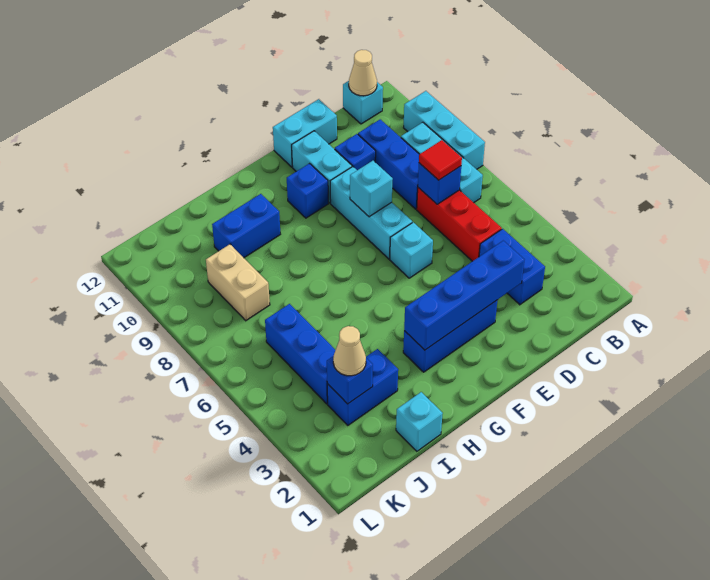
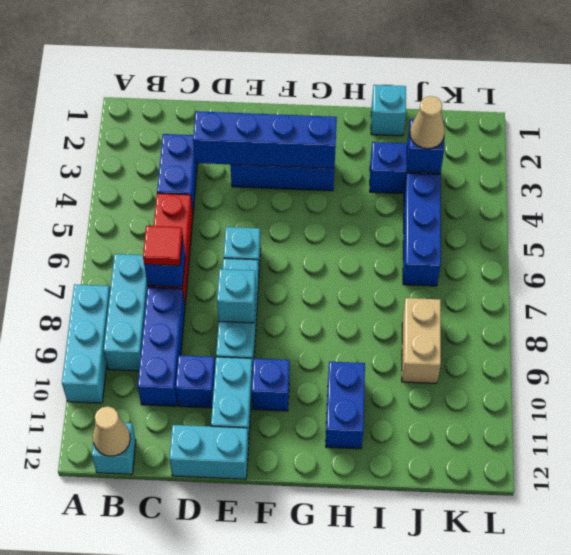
blue 1x2 brick [212,194,280,258] -> blue 1x2 brick turned to [326,362,365,449]

